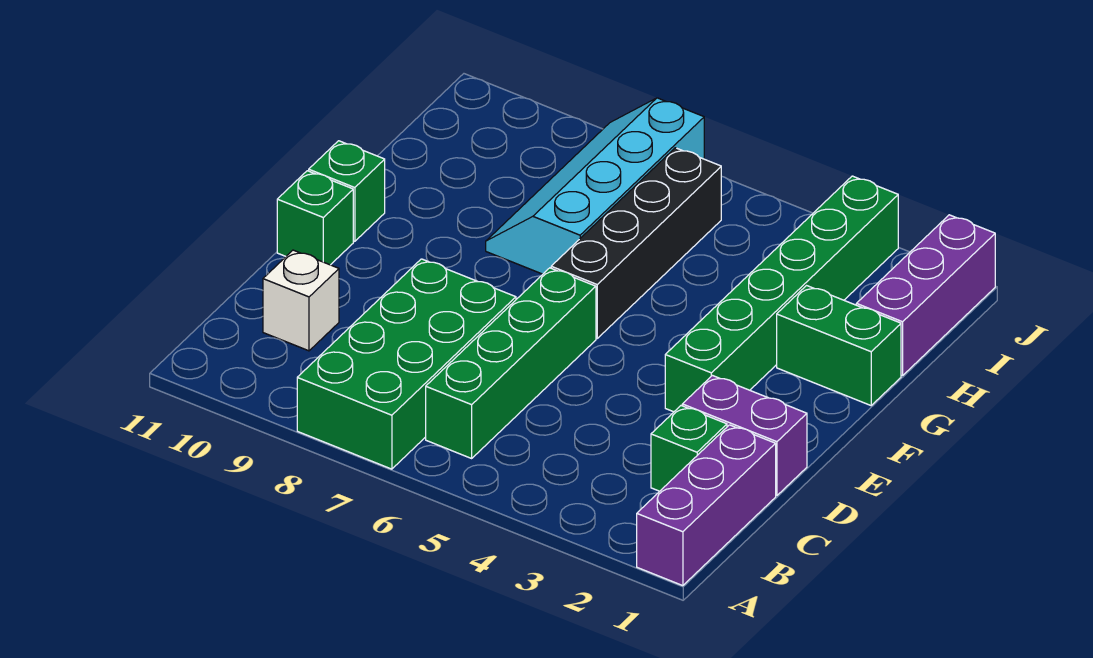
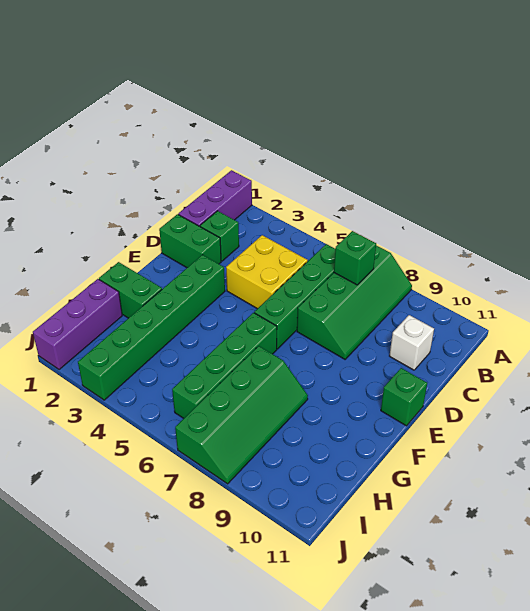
green 2x4 brick [297,259,516,469] -> green 2x4 slope [297,245,412,359]
none -> yellow 2x2 brick [226,235,308,309]
purple 1x2 brick [682,375,807,496] -> green 1x2 brick [159,214,221,268]
black 1x4 brick [551,148,721,338] -> green 1x4 brick [172,313,277,418]
green 1x1 brick [309,141,385,241] -> green 1x1 brick moved to [334,231,376,285]
cyan 2x4 slope [486,98,704,274] -> green 2x4 slope [175,346,308,484]

